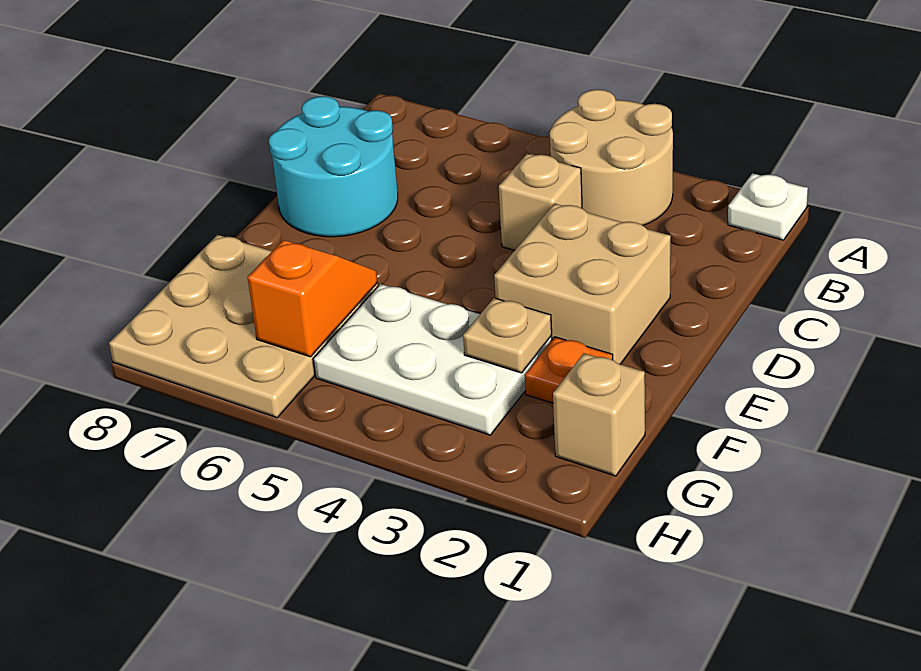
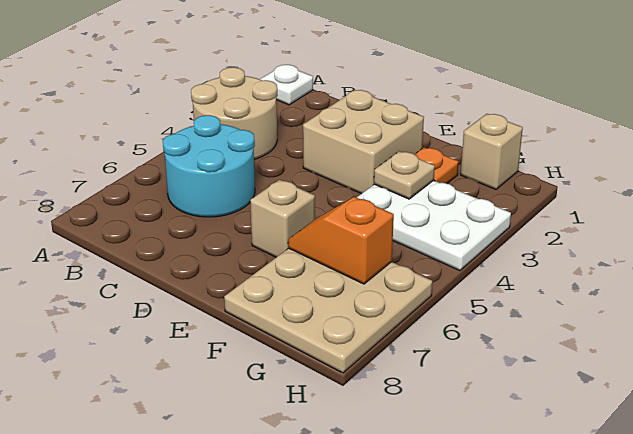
tan 1x1 brick [499,154,582,250] -> tan 1x1 brick moved to [250,180,315,257]
cyan 2x2 round brick [269,96,398,237] -> cyan 2x2 round brick moved to [163,115,255,217]
white 2x3 plate [314,284,552,435] -> white 2x3 plate turned to [357,180,511,271]

